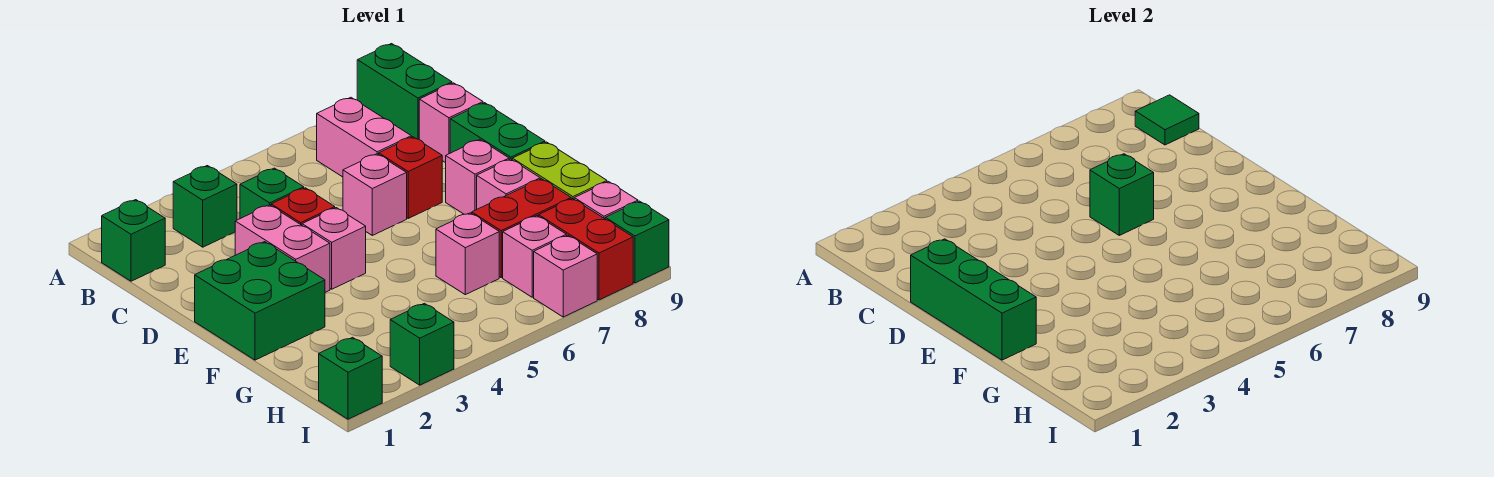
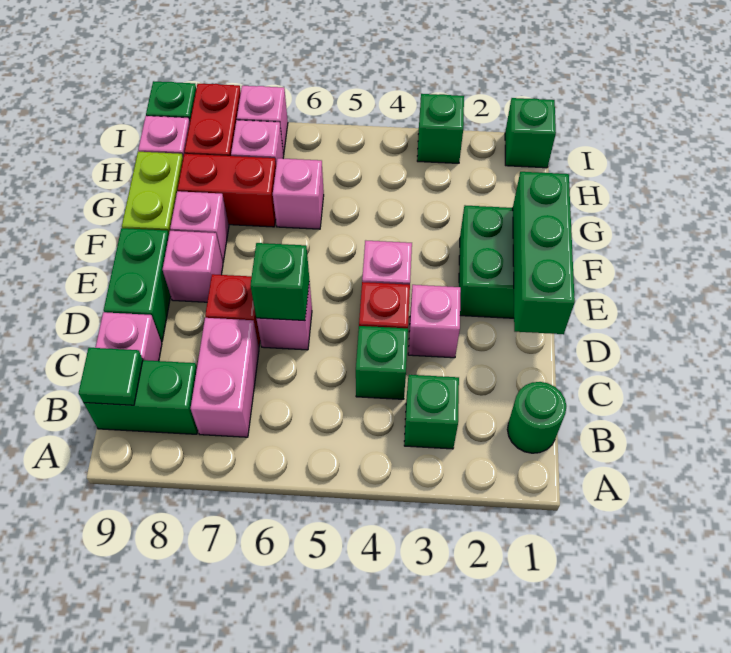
green 1x2 brick [357,44,452,139] -> green 1x2 brick turned to [84,360,198,434]
green 1x1 brick [102,200,165,281] -> green 1x1 round brick [507,382,566,453]
pink 1x2 brick [235,205,330,292] -> pink 1x1 brick [408,285,461,358]

